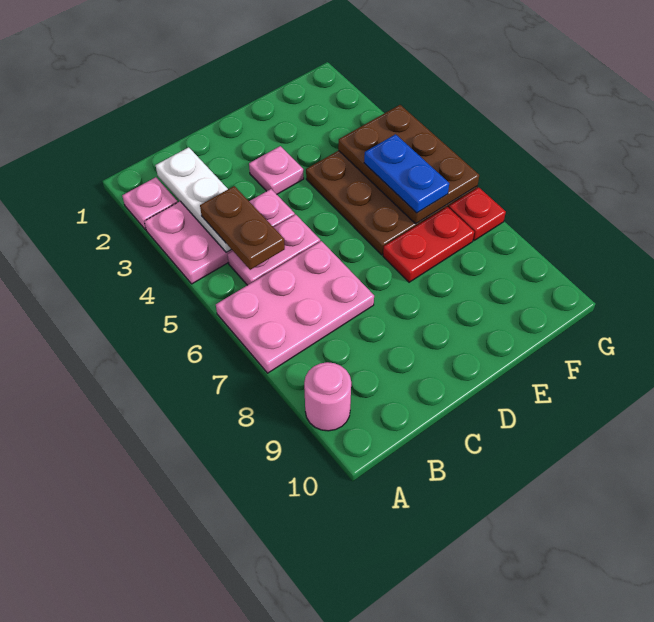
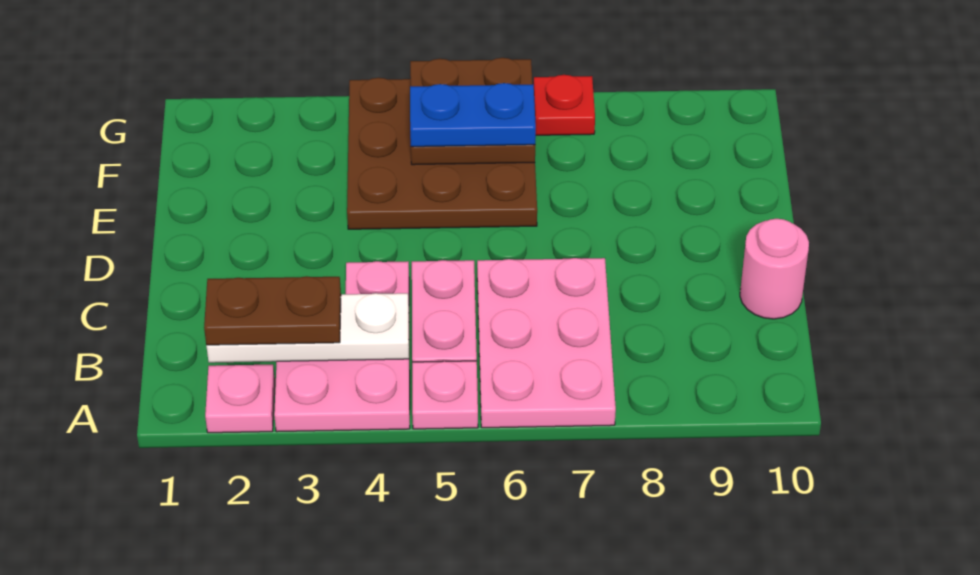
pink 1x1 round brick [304,362,351,431] -> pink 1x1 round brick moved to [740,219,809,319]
brown 1x2 plate [200,186,285,270] -> brown 1x2 plate moved to [204,276,341,345]
pink 1x1 plate [249,146,304,194] -> pink 1x1 plate moved to [412,361,478,429]
red 1x2 plate [383,207,474,282] -> none
brown 2x3 plate [338,105,479,224] -> brown 2x2 plate [410,58,535,165]

